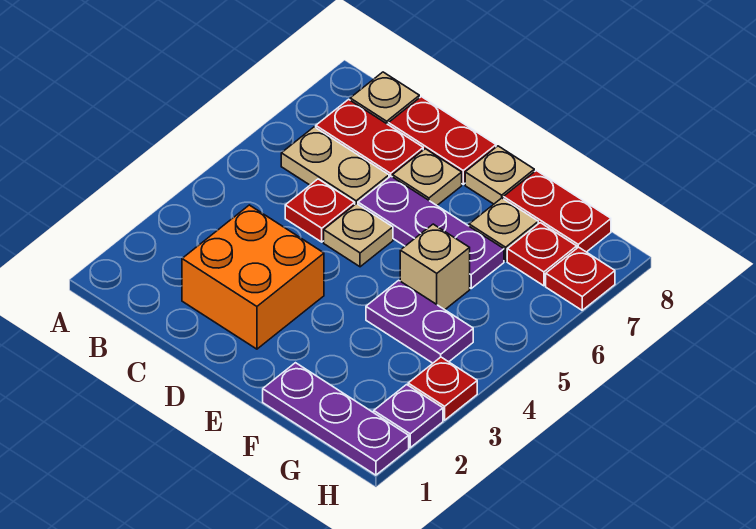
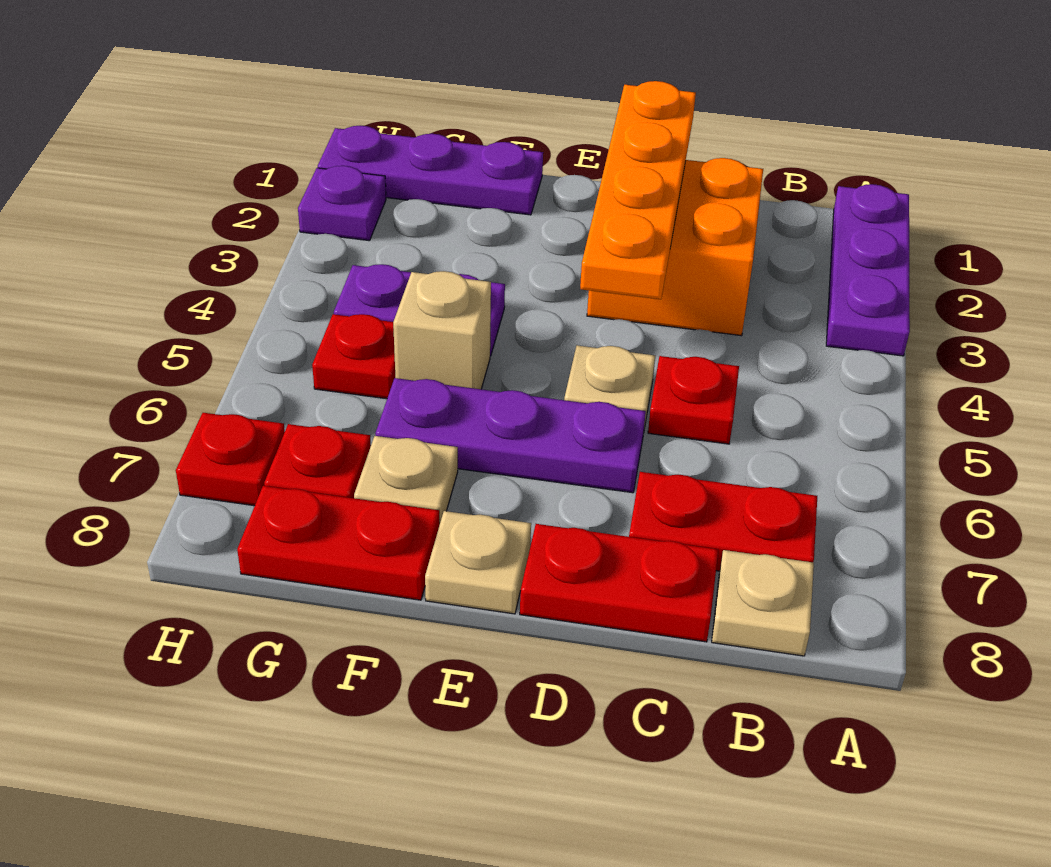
none -> purple 1x3 plate [826,184,910,356]
tan 1x2 plate [281,127,389,204] -> none
none -> orange 1x4 plate [580,81,696,299]
tan 1x1 plate [392,149,462,205] -> none
red 1x1 plate [408,357,477,420] -> red 1x1 plate moved to [312,314,395,399]

